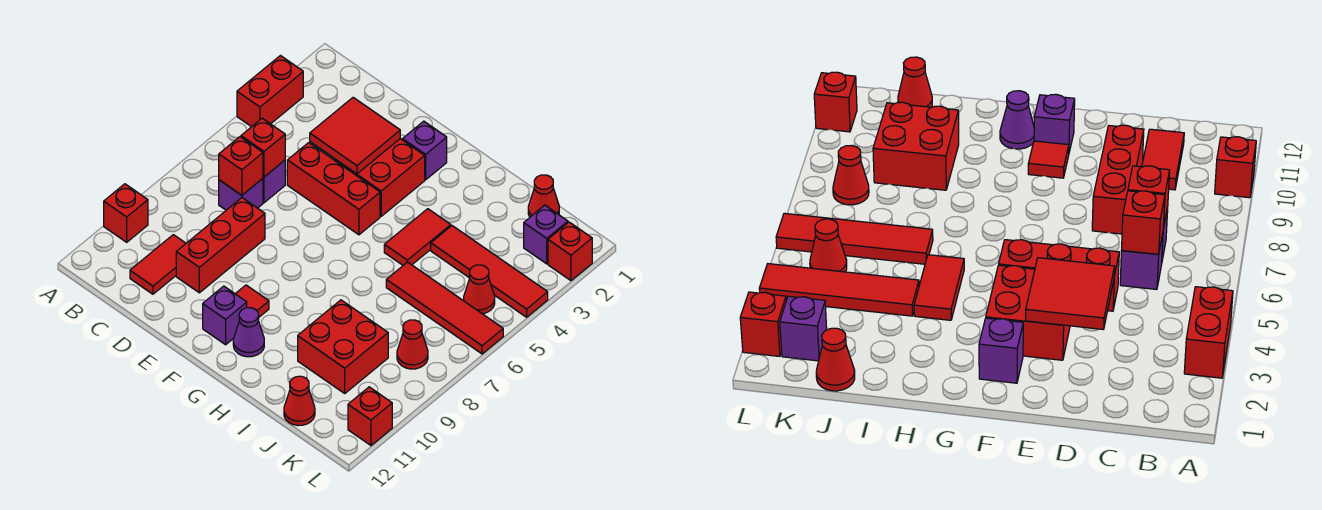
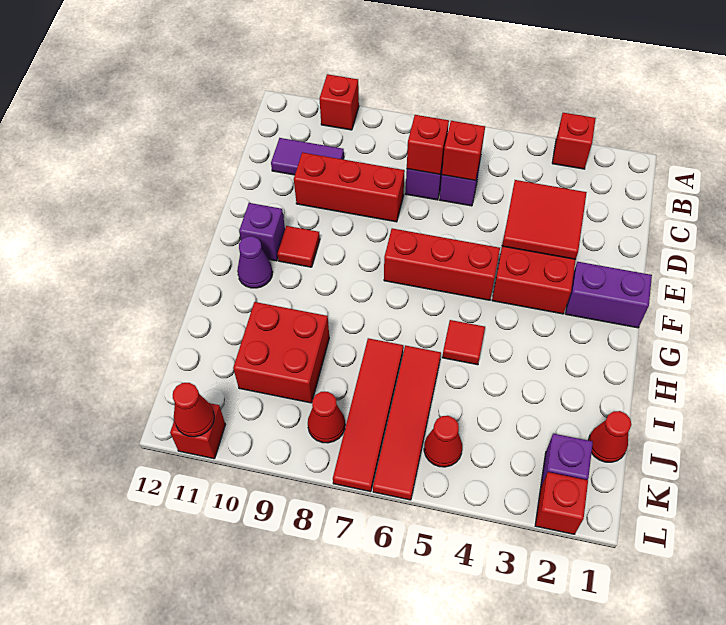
red 1x2 brick [237,56,303,127] -> red 1x1 brick [552,113,596,169]
red 1x2 tile [130,235,186,294] -> purple 1x2 tile [271,138,344,175]
red 1x3 brick [287,143,380,235] -> red 1x3 brick turned to [384,228,500,300]
purple 1x1 brick [403,121,447,180] -> purple 1x2 brick [566,262,652,328]
red 1x2 tile [384,209,451,265] -> red 1x1 tile [442,320,485,365]
red 1x4 tile [431,226,548,317] -> red 1x4 tile moved to [333,338,403,492]
red 1x1 cone [284,376,315,426] -> red 1x1 cone moved to [173,383,214,437]

